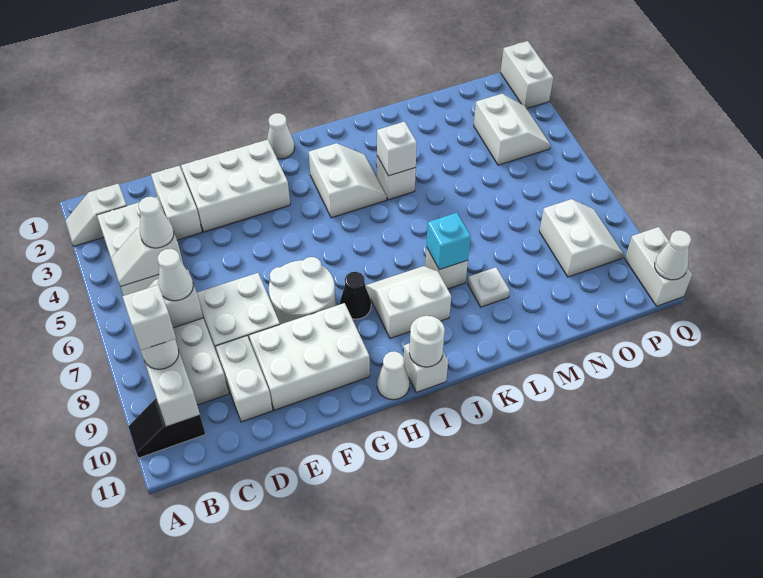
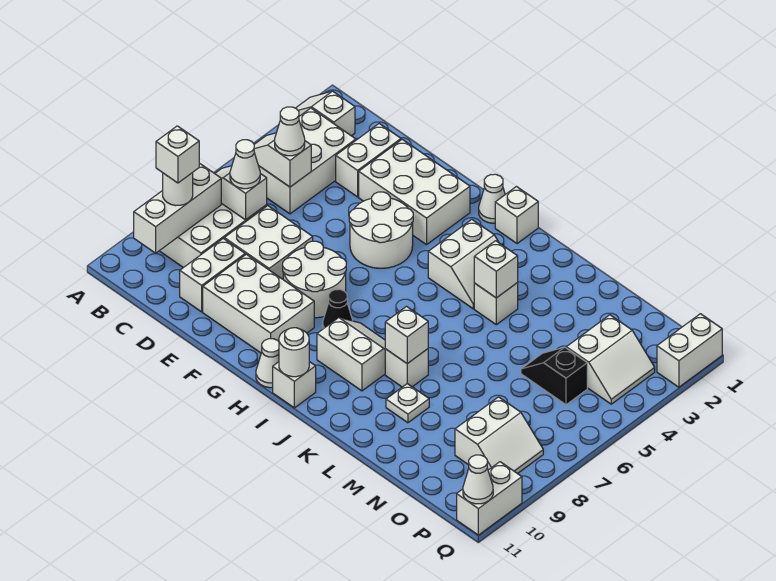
black 1x2 slope [128,398,205,458] -> black 1x2 slope moved to [521,347,587,405]
none -> white 2x2 round brick [349,192,413,268]
none -> white 1x1 brick [495,187,538,244]
cyan 1x1 brick [426,213,471,270] -> white 1x1 brick [385,307,428,364]

